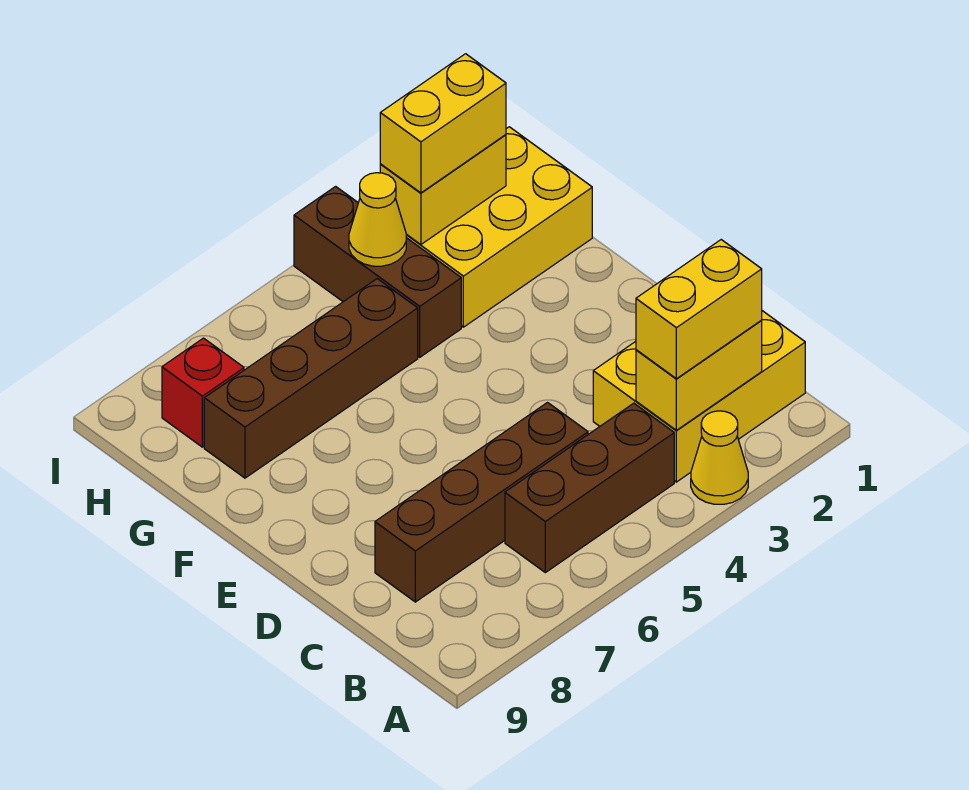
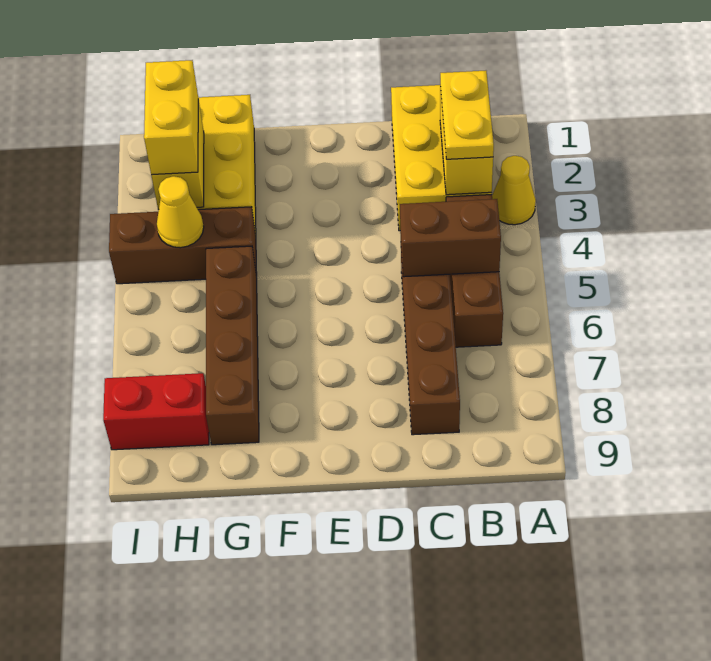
yellow 1x2 brick [636,240,762,379] -> yellow 1x2 plate [440,71,494,159]
none -> brown 1x2 brick [400,199,501,277]
red 1x1 brick [162,338,244,447] -> red 1x2 brick [103,373,209,450]

